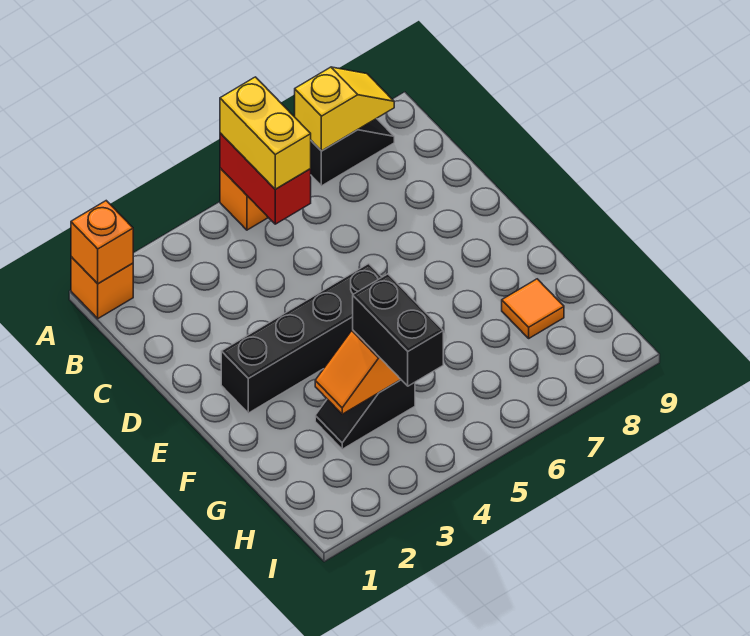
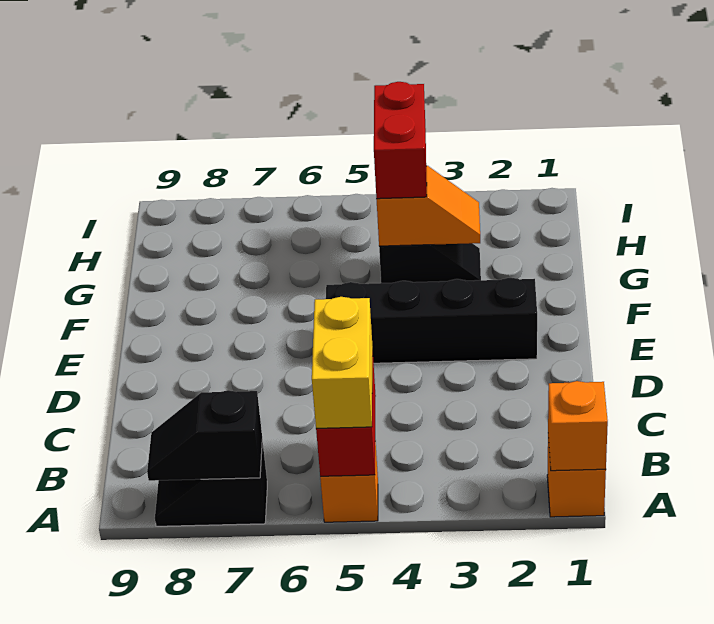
yellow 1x2 slope [295,67,394,151] -> black 1x2 slope [147,390,262,481]
black 1x2 brick [353,274,443,386] -> red 1x2 brick [374,82,427,199]
orange 1x1 tile [502,279,564,338] -> none

